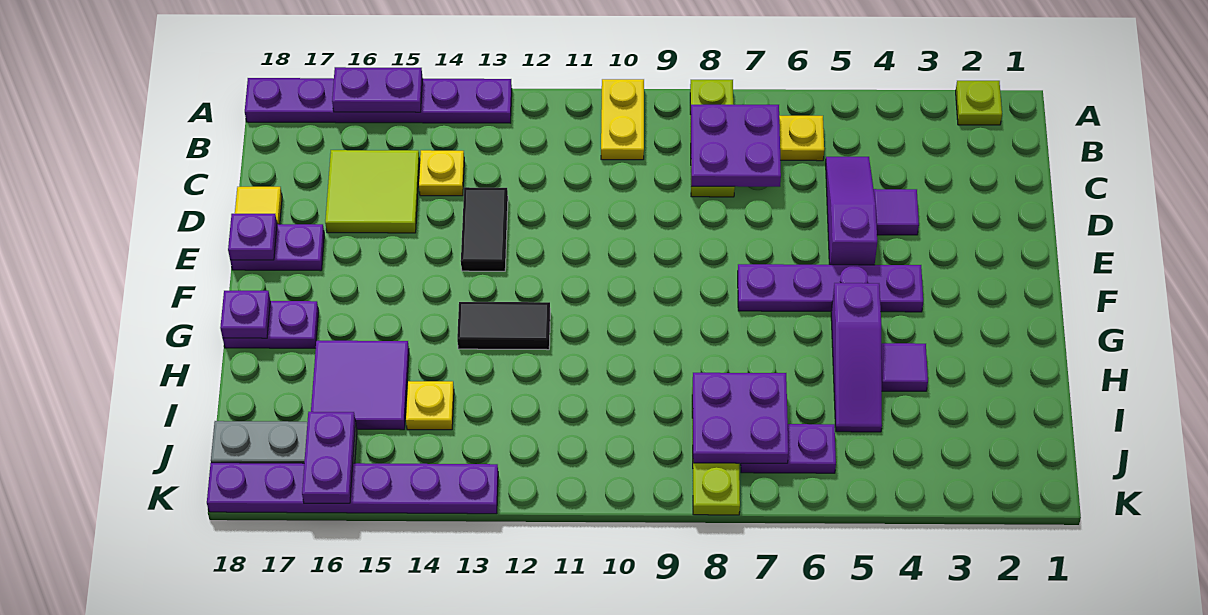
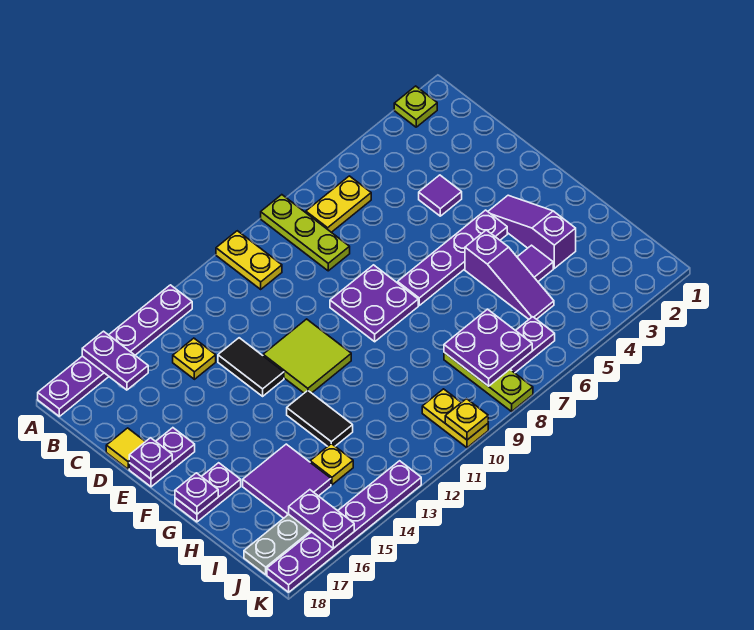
purple 1x2 plate [332,67,423,112] -> purple 1x2 plate turned to [82,331,148,390]
purple 2x2 plate [691,105,781,187] -> purple 2x2 plate moved to [330,265,418,342]
purple 1x3 slope [826,157,877,265] -> purple 1x3 slope moved to [488,195,576,268]
lime 2x2 tile [325,150,420,233] -> lime 2x2 tile moved to [263,319,351,393]
black 1x2 tile [457,302,550,350] -> black 1x2 tile turned to [287,391,353,446]
none -> yellow 1x2 plate [422,389,488,448]
none -> yellow 1x1 plate [445,399,488,440]

